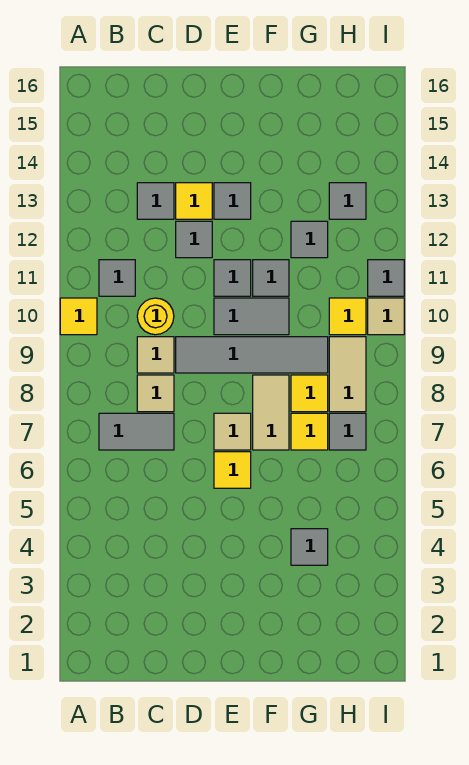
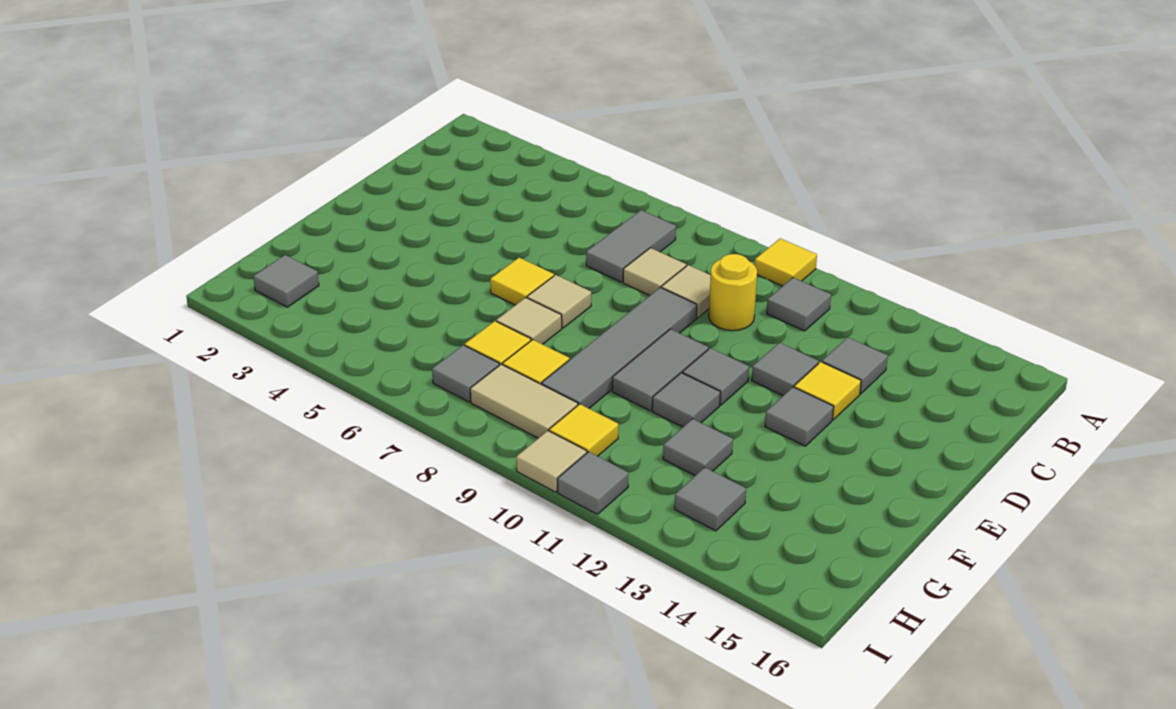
tan 1x2 tile [253,375,289,450] -> tan 1x1 tile [496,298,562,344]
grey 1x1 tile [291,529,328,565] -> grey 1x1 tile moved to [253,255,319,307]

